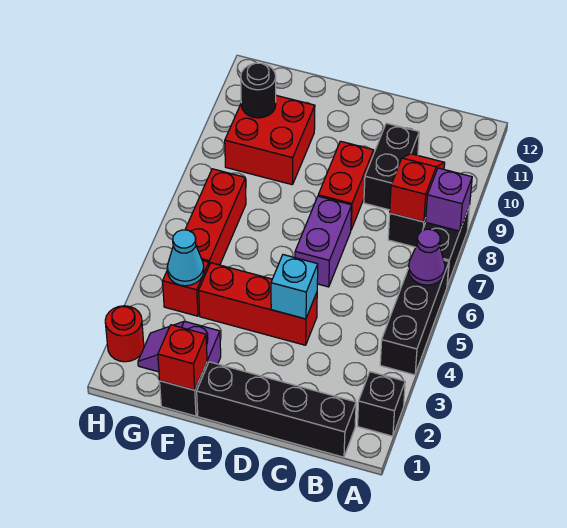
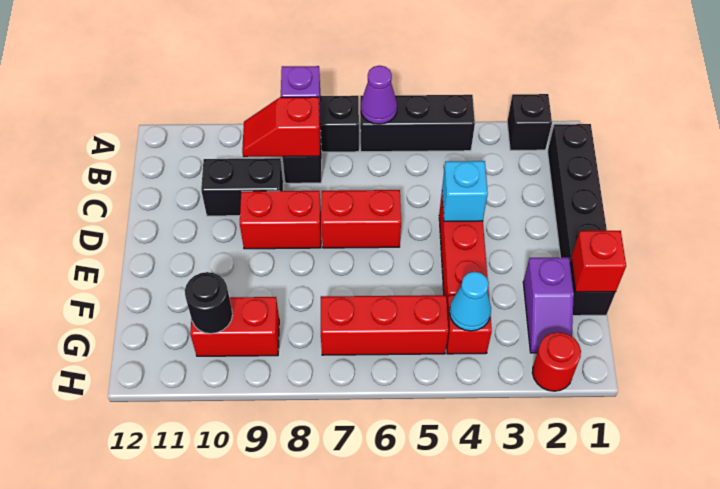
purple 1x2 brick [295,196,352,287] -> red 1x2 brick [321,190,401,248]
red 2x2 brick [225,95,315,185] -> red 1x2 brick [190,297,279,356]

